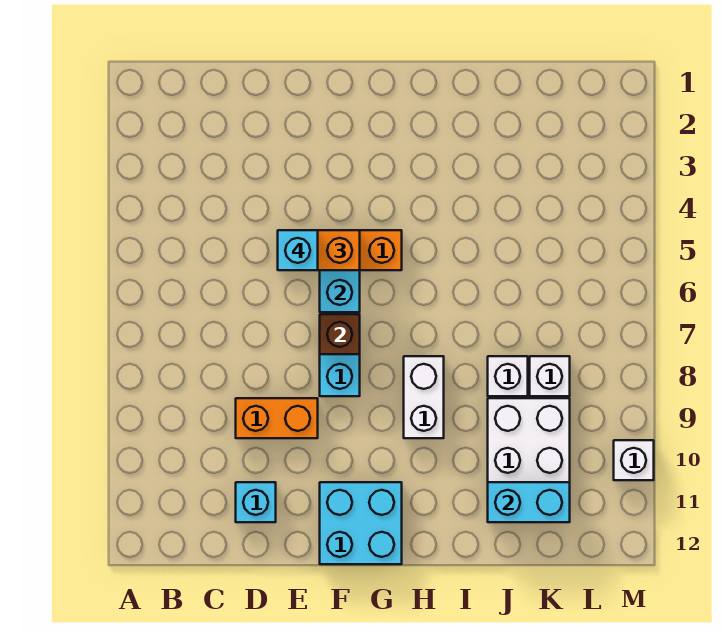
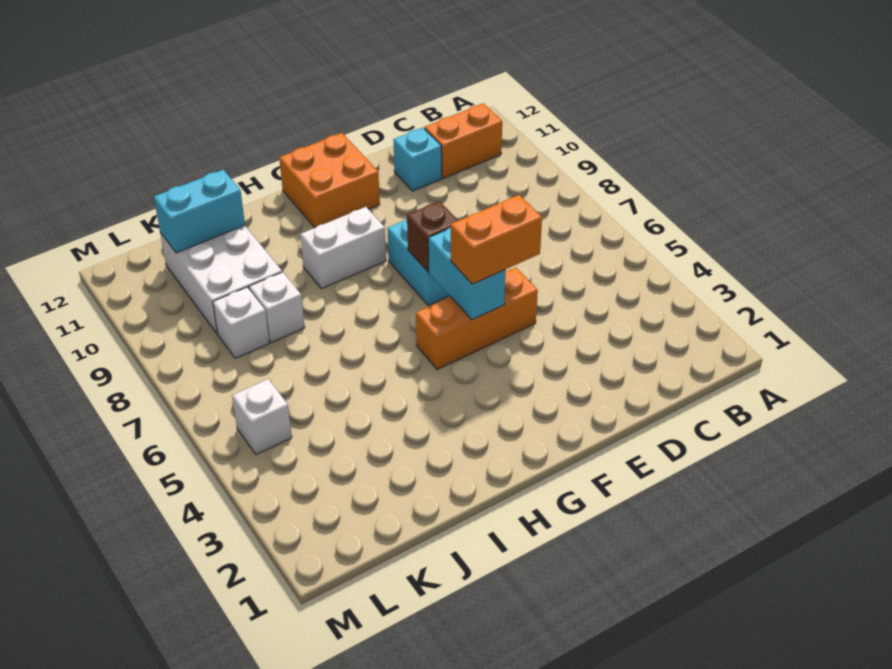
orange 1x2 brick [236,398,318,438] -> orange 1x2 brick moved to [424,103,502,178]
cyan 1x1 brick [278,230,318,270] -> none
cyan 2x2 brick [320,482,402,564] -> orange 2x2 brick [279,133,380,228]
white 1x2 brick [404,356,444,438] -> white 1x2 brick turned to [300,207,386,289]
white 1x1 brick [614,440,654,480] -> white 1x1 brick moved to [232,379,292,455]

